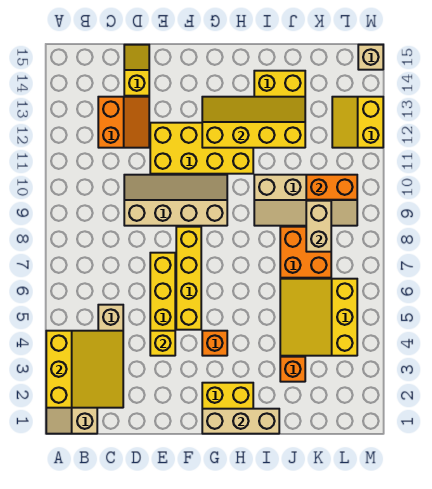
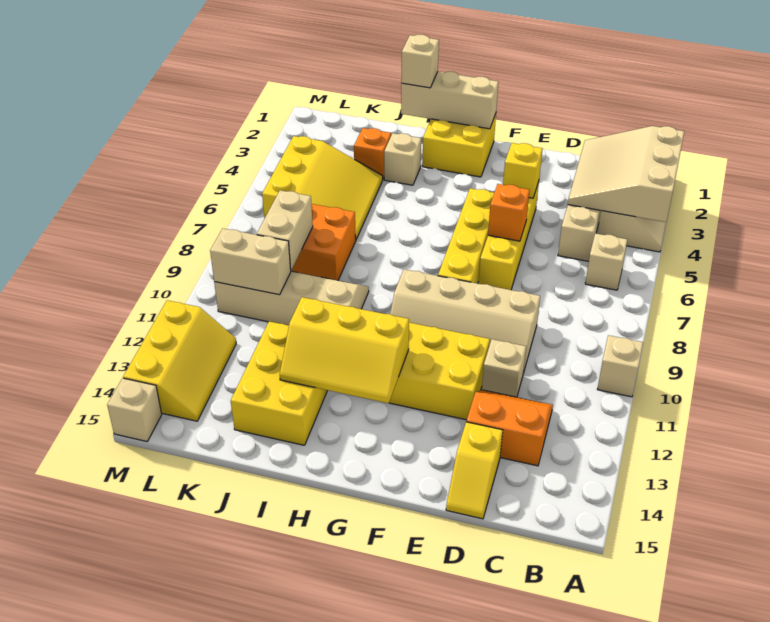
yellow 3x3 slope [46,331,123,408] -> tan 3x3 slope [568,126,684,222]
none -> tan 1x1 brick [597,335,643,397]
none -> tan 1x1 brick [585,233,627,290]
orange 2x2 slope [98,97,149,148] -> orange 2x2 slope turned to [466,390,553,466]
none -> tan 1x1 brick [482,339,526,397]
orange 1x1 brick [202,331,227,356] -> orange 1x1 brick moved to [488,184,530,241]
yellow 2x4 slope [202,97,305,148] -> yellow 2x3 slope [280,297,409,403]
none -> tan 1x1 brick [401,35,439,88]
none -> tan 1x1 brick [384,133,421,185]
orange 1x2 brick [306,175,357,200] -> tan 1x2 brick [210,228,291,295]
yellow 2x2 slope [332,97,383,148] -> yellow 2x3 slope [123,300,236,421]

